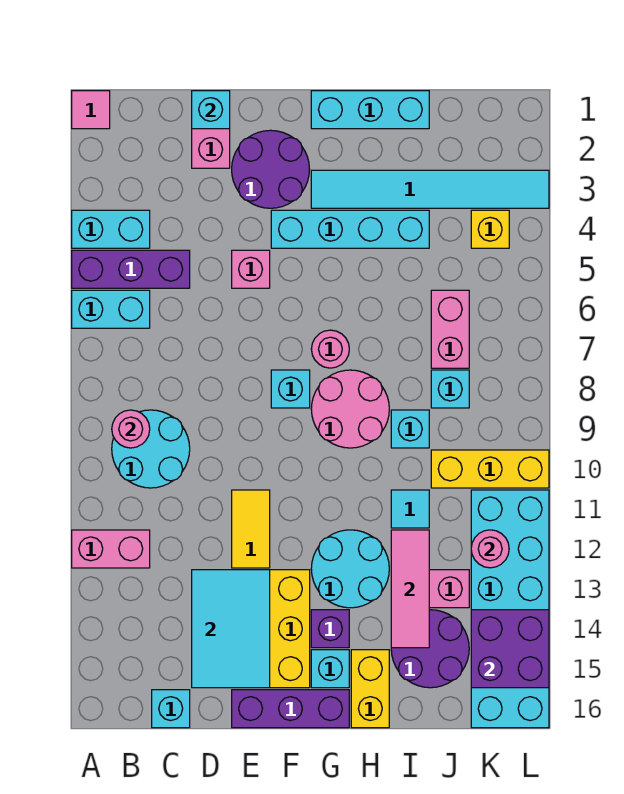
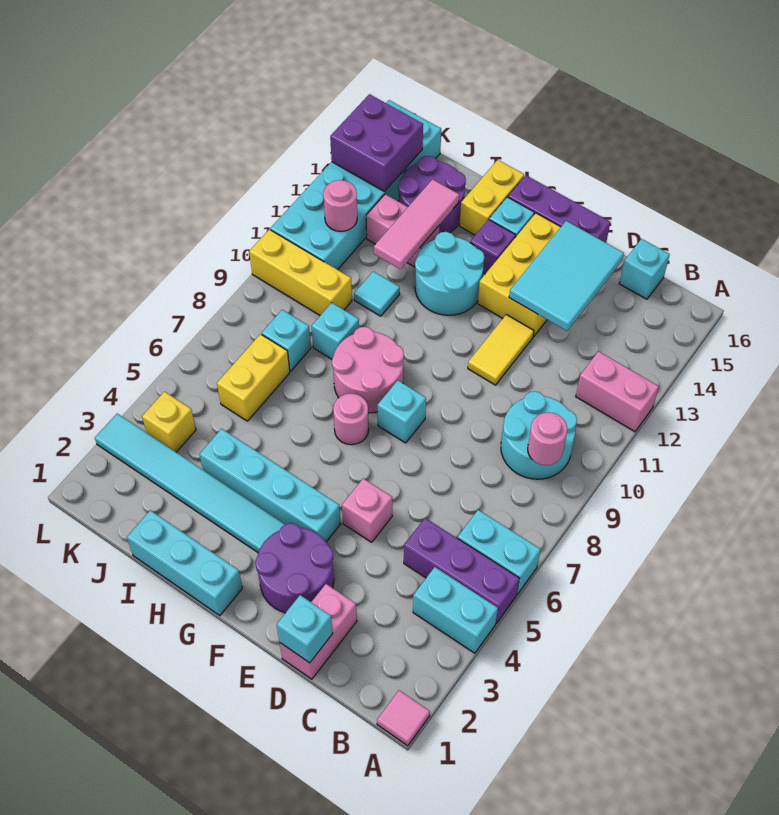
pink 1x2 brick [431,290,469,368] -> yellow 1x2 brick [217,334,290,421]

